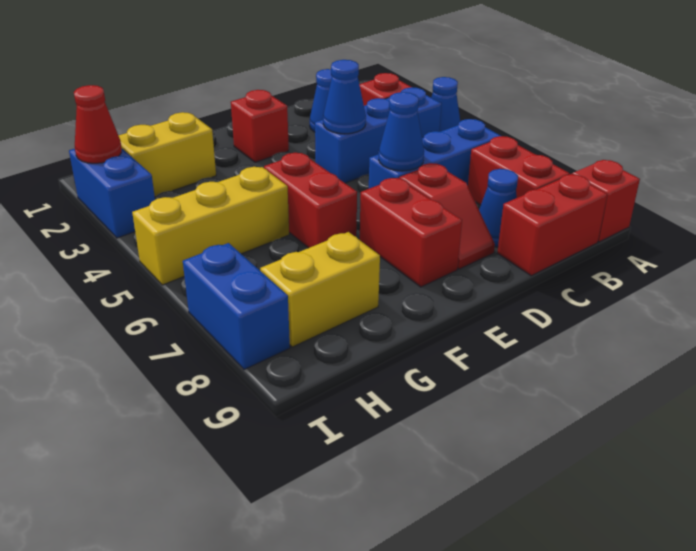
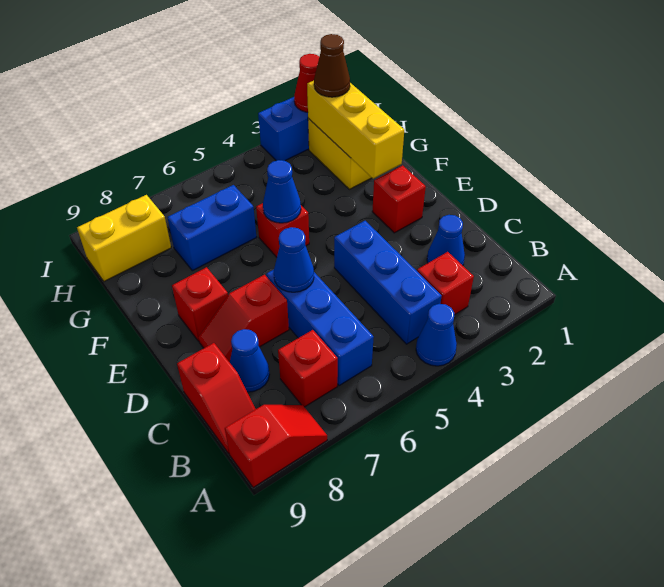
red 1x2 brick [468,136,570,205] -> red 1x1 brick [278,330,338,407]
red 1x2 brick [497,174,607,276] -> red 1x2 slope [177,343,256,453]
blue 1x1 cone [323,60,366,134] -> blue 1x1 cone moved to [263,160,301,223]
red 1x2 brick [360,178,462,287] -> red 1x1 brick [172,267,228,341]
red 1x2 brick [264,153,357,248] -> red 1x1 brick [256,203,309,257]
yellow 1x3 brick [132,167,289,285] -> yellow 1x3 brick moved to [307,81,404,179]
yellow 1x2 brick [260,232,380,347] -> yellow 1x2 brick turned to [77,195,171,281]
none -> brown 1x1 cone [314,34,350,97]
blue 1x2 brick [183,243,290,370] -> blue 1x2 brick moved to [168,185,257,271]

